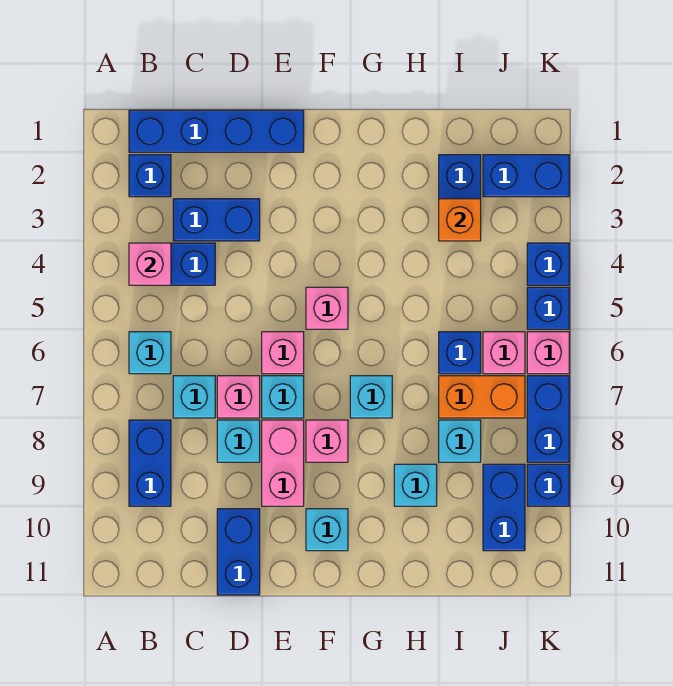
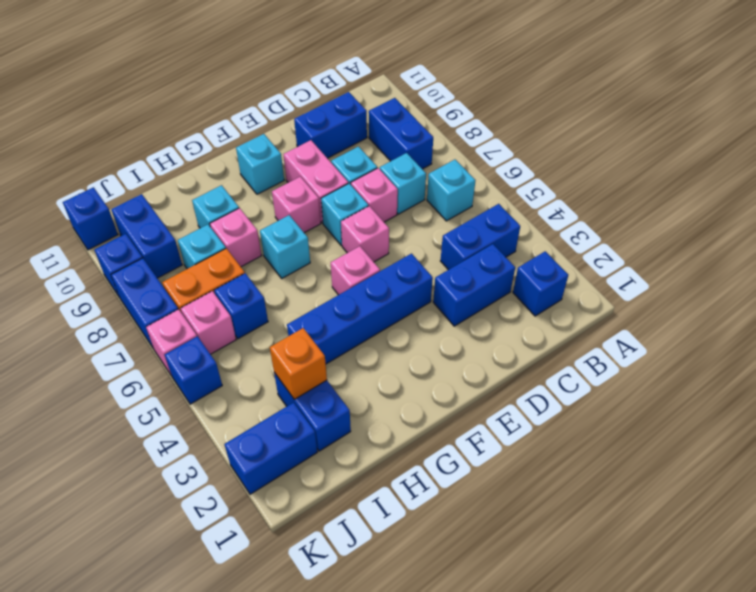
blue 1x4 brick [129,110,304,152] -> blue 1x4 brick moved to [287,254,433,364]
pink 1x1 brick [129,243,171,285] -> pink 1x1 brick moved to [210,208,262,267]
blue 1x2 brick [217,509,260,595] -> blue 1x2 brick turned to [294,92,367,158]
blue 1x1 brick [527,243,569,285] -> blue 1x1 brick moved to [63,187,118,250]

